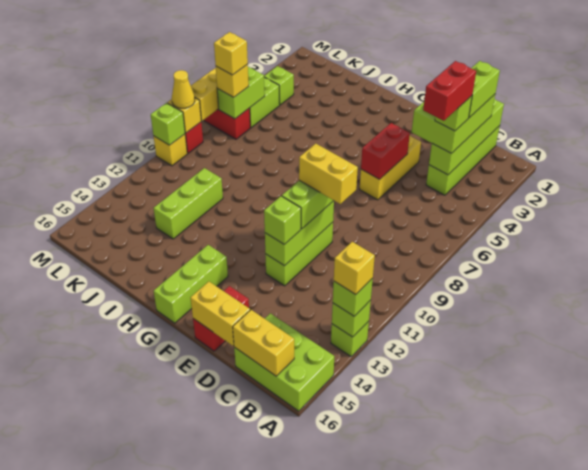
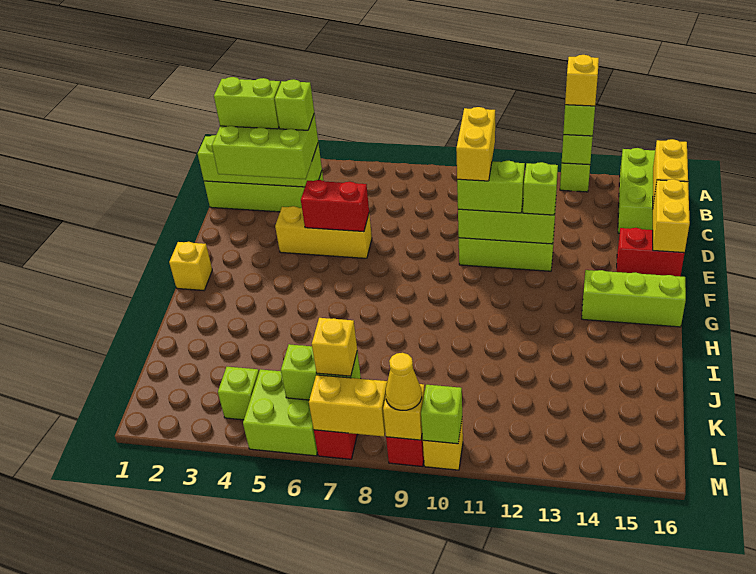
red 1x2 brick [423,61,476,121] -> none
lime 1x3 brick [154,168,223,239] -> none
yellow 1x1 brick [214,32,248,75] -> yellow 1x1 brick moved to [169,242,212,290]

